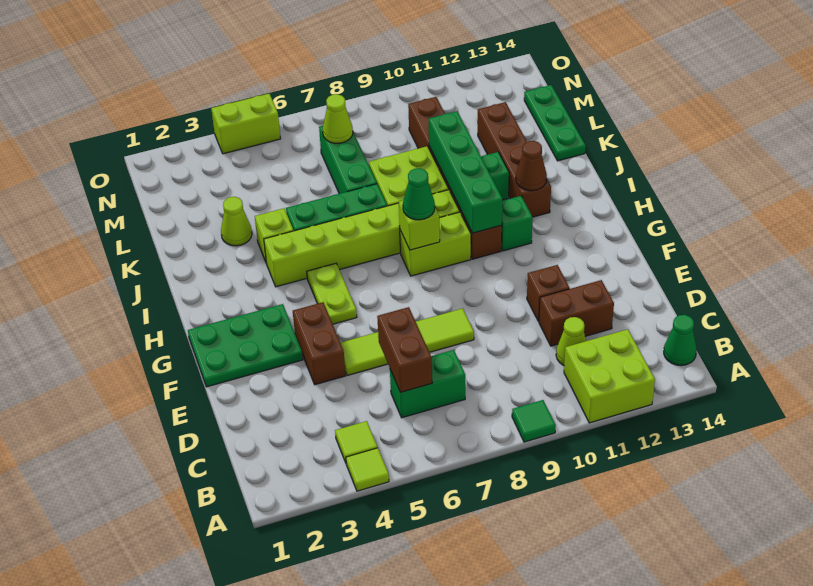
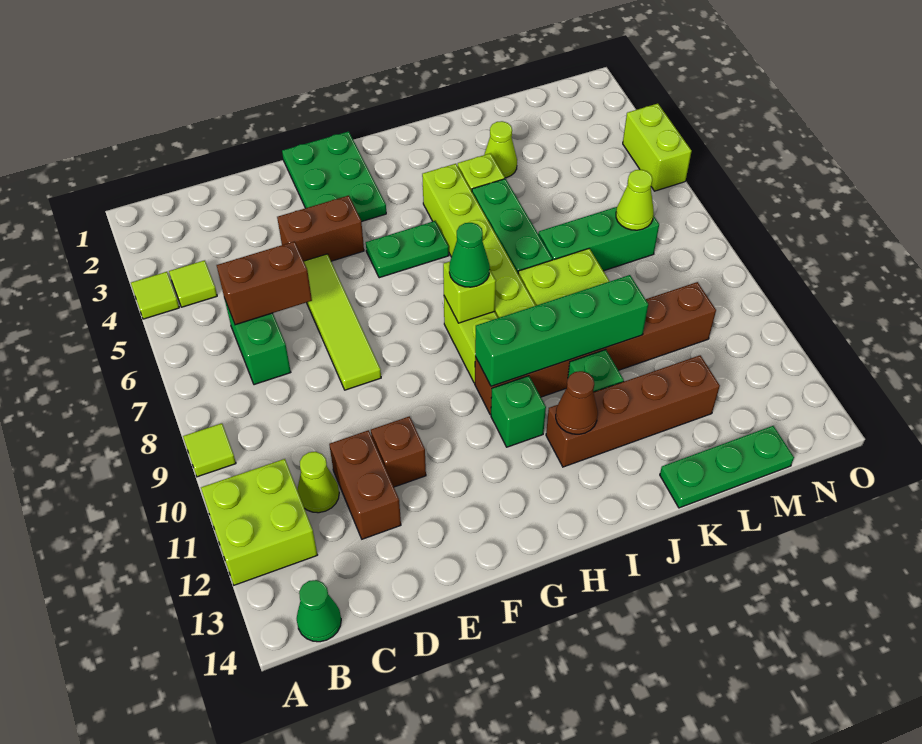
green 1x1 tile [512,400,556,442] -> lime 1x1 tile [183,423,236,477]
lime 1x2 plate [307,263,357,324] -> green 1x2 plate [366,221,449,278]

